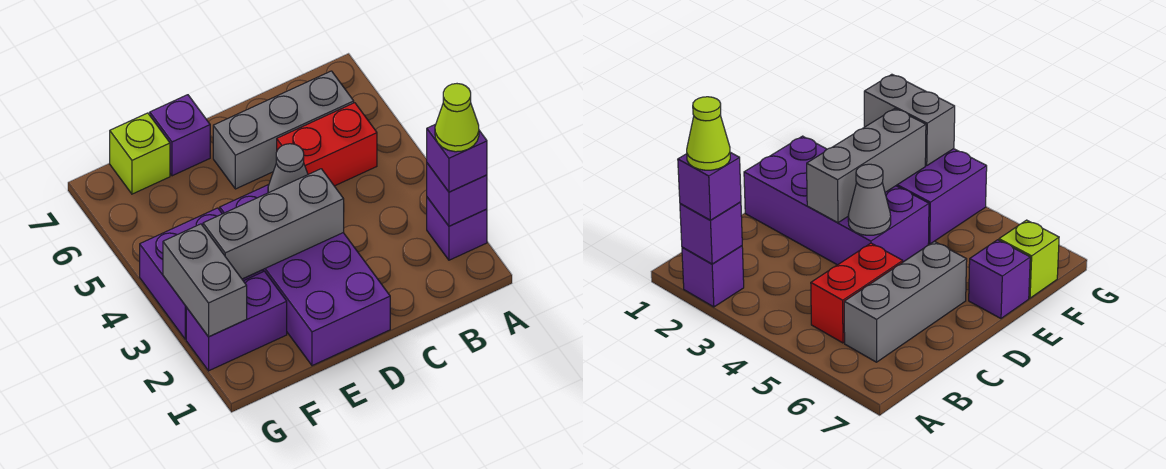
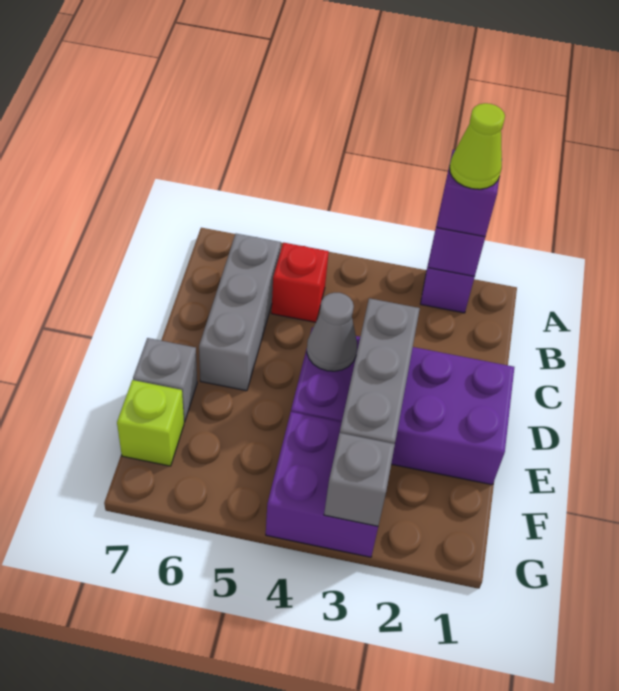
red 1x2 brick [277,103,377,186] -> red 1x1 brick [271,243,329,322]
purple 1x1 brick [150,95,210,176] -> grey 1x1 brick [133,338,197,422]
purple 1x2 brick [186,271,287,371] -> none
grey 1x2 brick [163,224,247,337] -> grey 1x1 brick [324,433,395,526]

